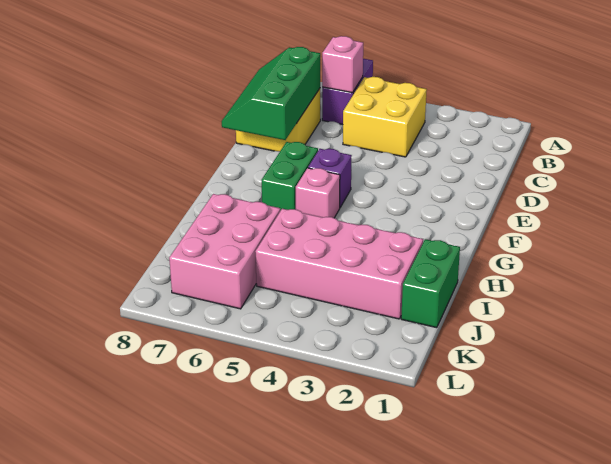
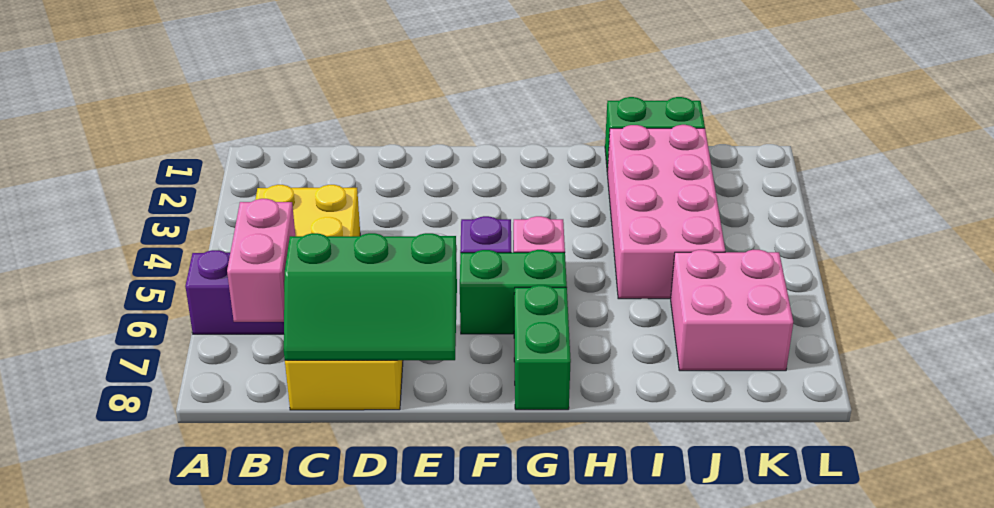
pink 1x1 brick [322,36,363,93] -> pink 1x2 brick [227,199,295,322]
none -> green 1x2 brick [514,285,571,410]
pink 2x3 brick [169,194,280,309] -> pink 2x2 brick [671,250,793,371]

